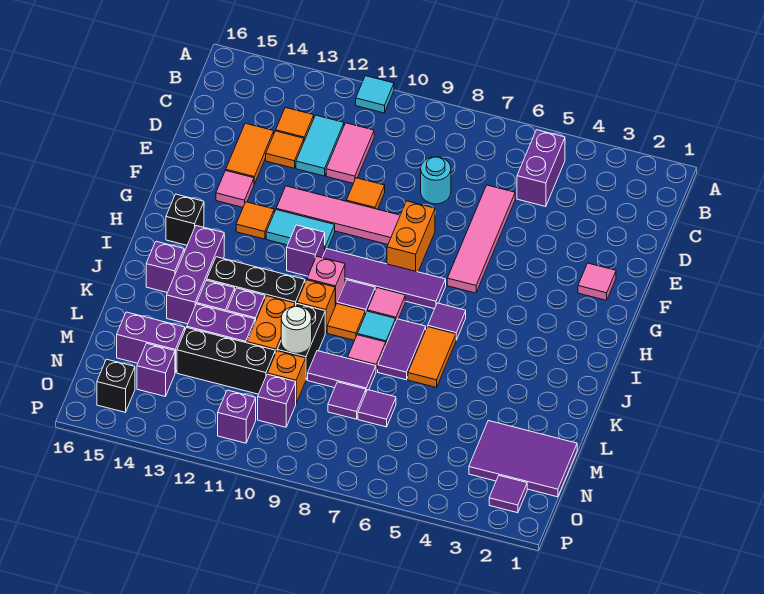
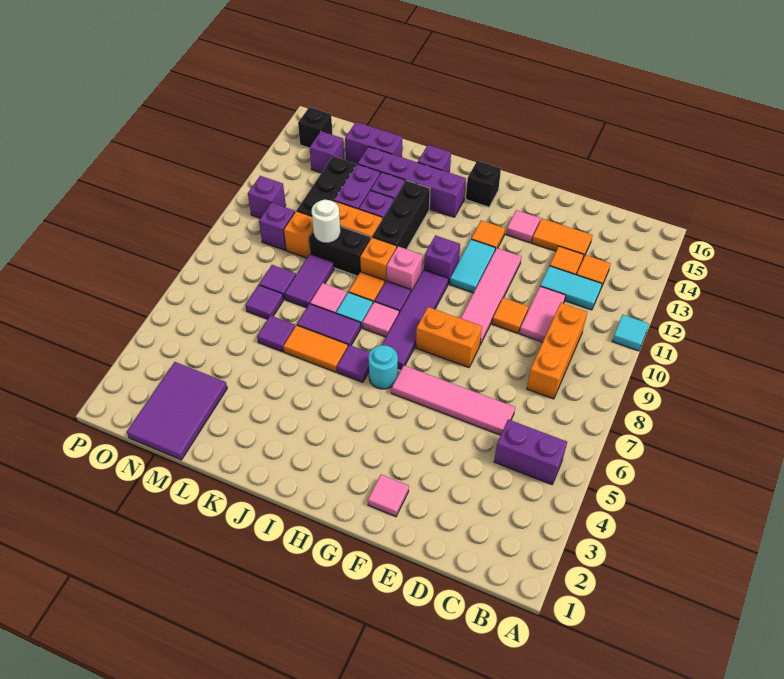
none -> orange 1x3 brick [527,303,587,399]
pink 1x2 tile [326,123,374,183] -> pink 1x2 tile turned to [519,286,566,342]
cyan 1x1 round brick [421,157,451,204] -> cyan 1x1 round brick moved to [369,345,398,389]
purple 1x3 brick [167,226,224,324] -> purple 1x4 brick [358,147,466,217]
purple 1x2 brick [117,312,185,373] -> purple 1x2 brick turned to [345,122,402,164]
purple 1x1 tile [489,476,527,513] -> purple 1x1 tile moved to [257,315,295,352]

